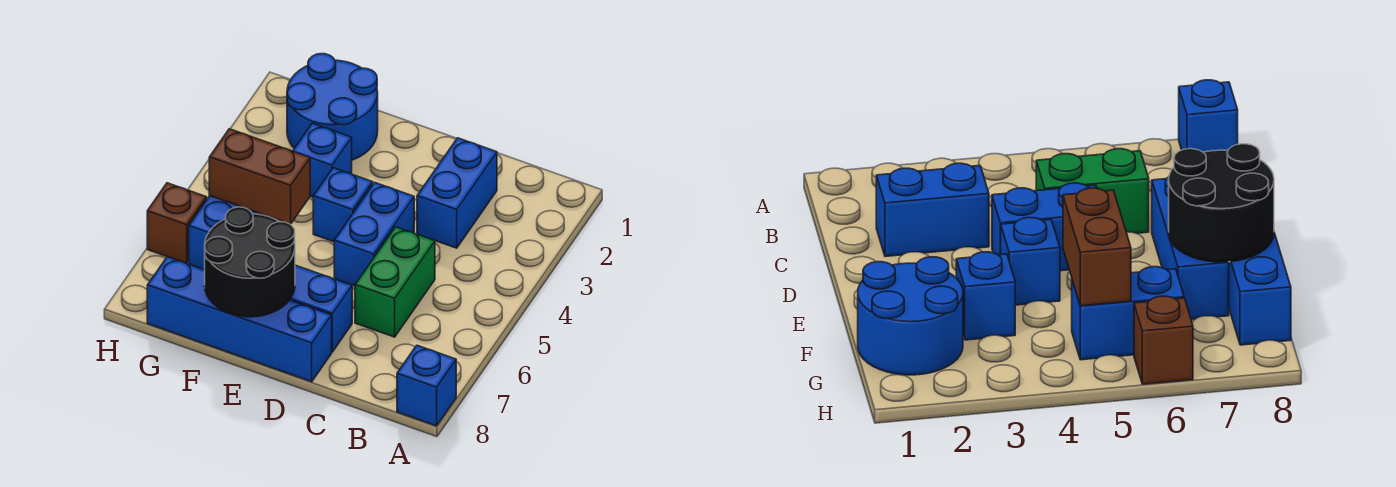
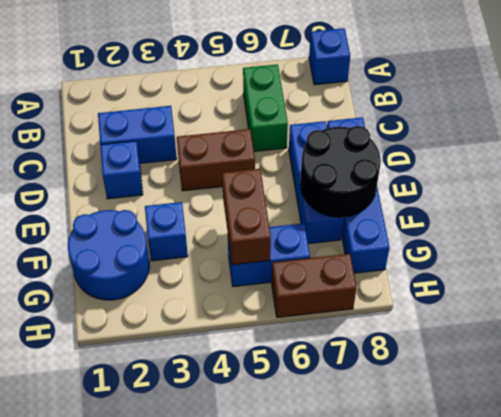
green 1x2 brick [355,227,435,337] -> green 1x2 brick turned to [243,64,288,152]
blue 1x2 brick [334,183,414,286] -> brown 1x2 brick [177,129,255,191]
blue 1x1 brick [313,168,373,242] -> blue 1x1 brick moved to [100,141,143,199]
brown 1x1 brick [147,183,207,264] -> brown 1x2 brick [272,254,356,317]

